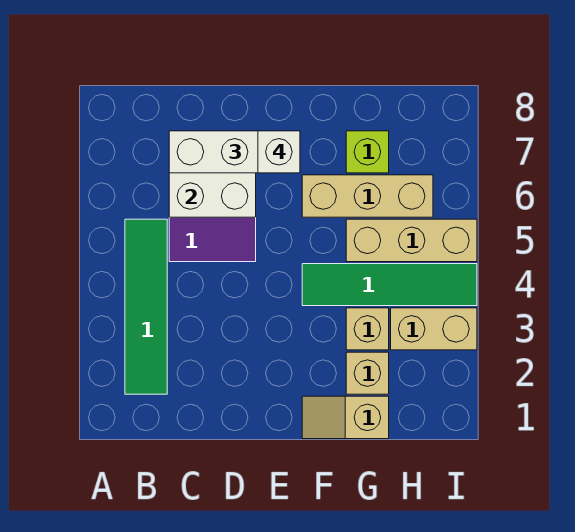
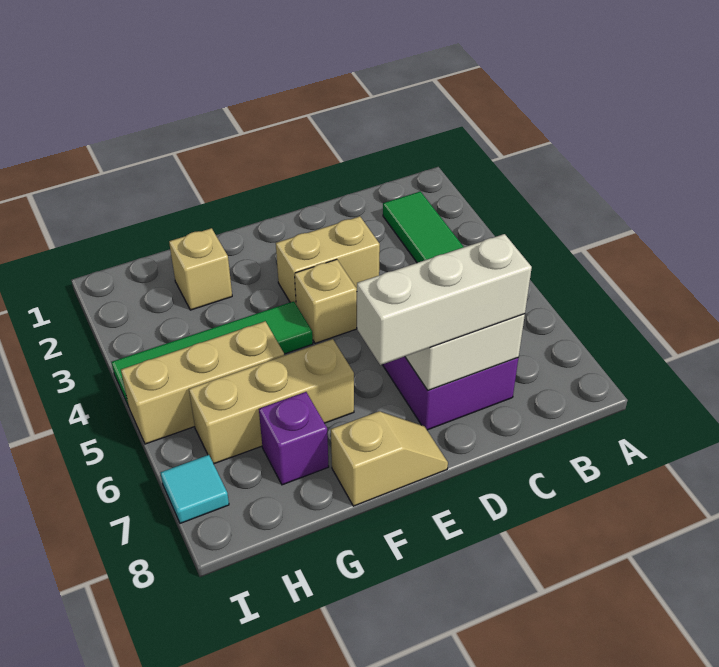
white 1x1 brick [258,131,300,173] -> none
tan 1x2 slope [302,396,389,439] -> tan 1x2 slope moved to [331,411,448,506]
tan 1x1 brick [346,308,389,350] -> tan 1x1 brick moved to [295,259,357,343]
lime 1x1 brick [346,131,389,173] -> purple 1x1 brick [259,392,329,485]
tan 1x2 brick [391,308,477,350] -> tan 1x2 brick moved to [276,216,380,304]
none -> cyan 1x1 tile [160,455,229,523]

